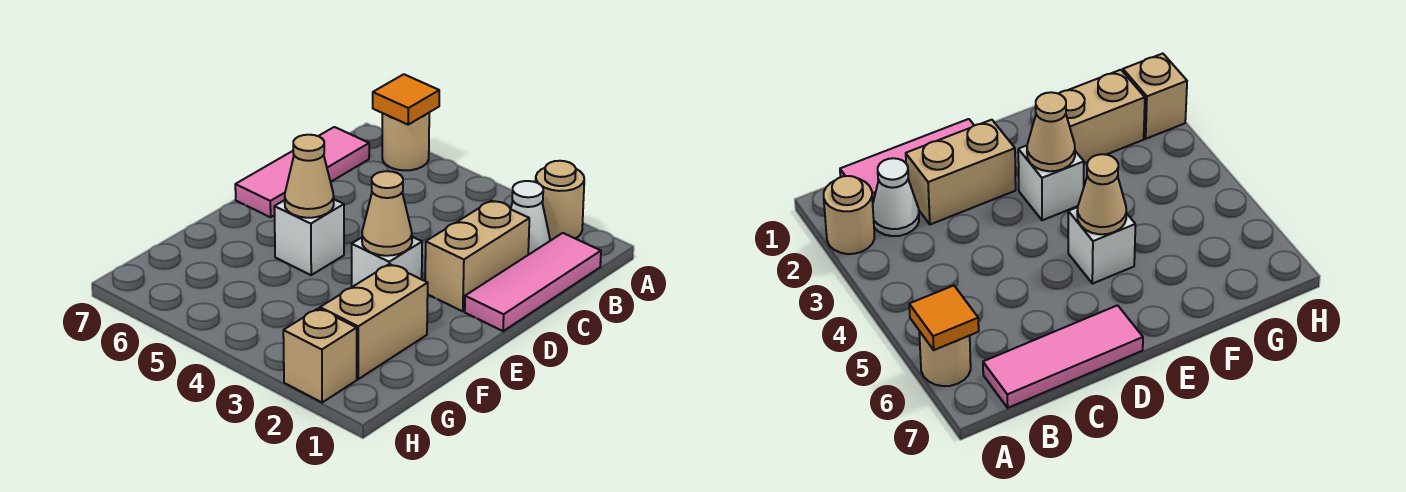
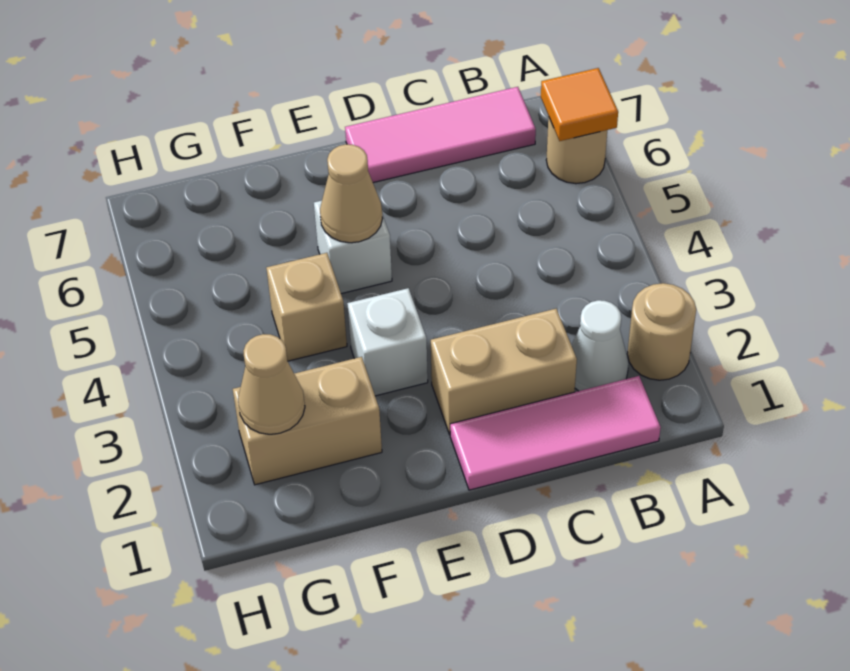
tan 1x1 cone [362,171,412,256] -> tan 1x1 cone moved to [238,334,305,434]
tan 1x1 brick [283,308,357,402] -> tan 1x1 brick moved to [267,253,347,361]

